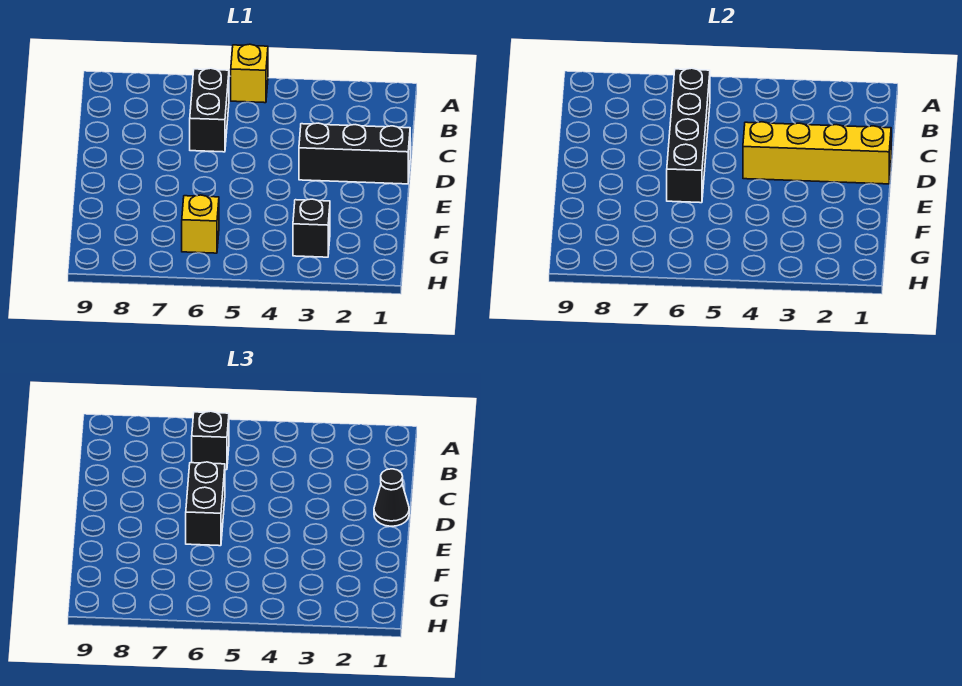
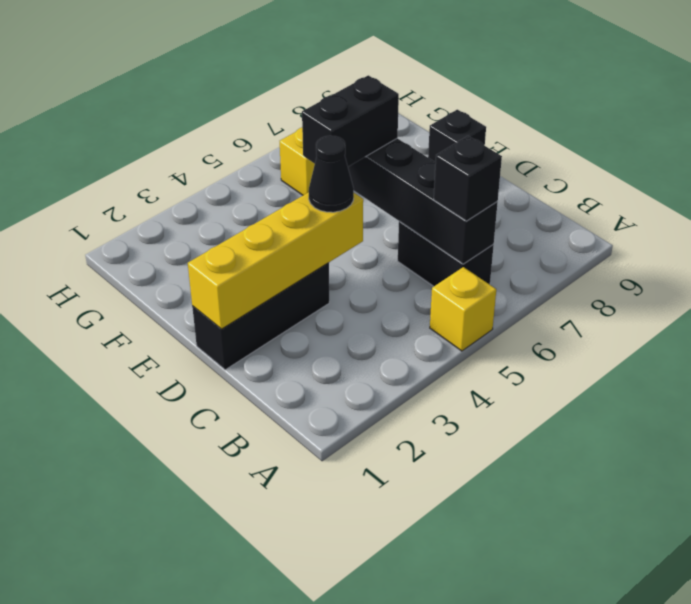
black 1x1 cone [374,469,409,526] -> black 1x1 cone moved to [309,136,354,212]
black 1x2 brick [186,462,225,546] -> black 1x2 brick turned to [302,75,399,167]
black 1x1 brick [293,199,330,257] -> black 1x1 brick moved to [428,110,486,162]

